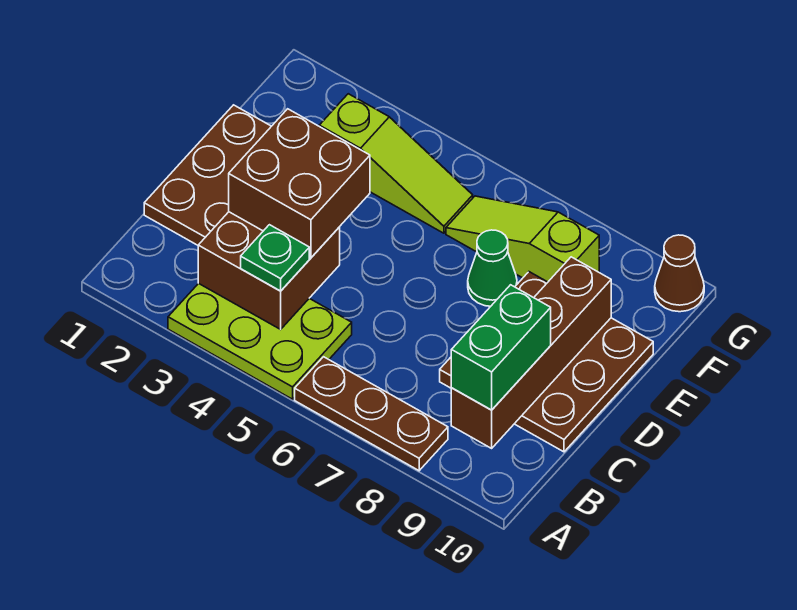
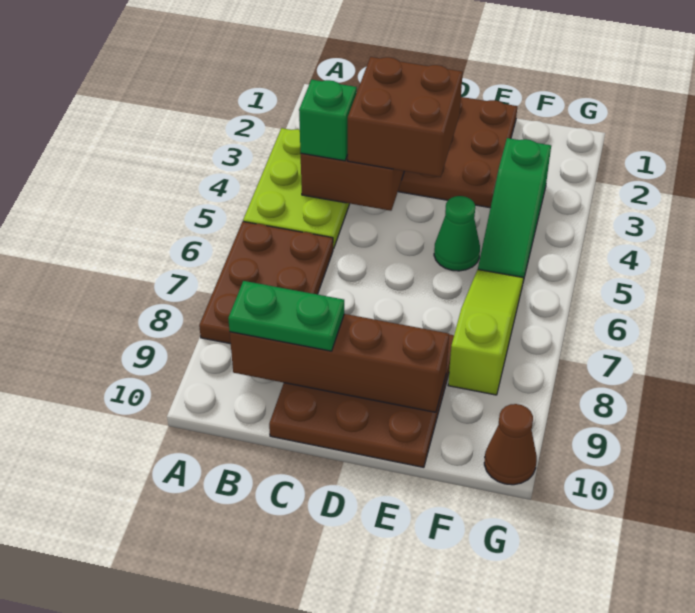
brown 1x3 plate [295,357,448,471] -> brown 2x3 plate [199,222,333,344]
green 1x1 plate [241,225,309,291] -> green 1x1 brick [299,80,357,161]
green 1x2 brick [451,285,551,410] -> green 1x2 plate [228,281,344,351]
green 1x1 cone [468,230,517,306] -> green 1x1 cone moved to [434,196,480,271]
lime 1x3 slope [319,94,473,233] -> green 1x3 slope [478,138,551,281]

